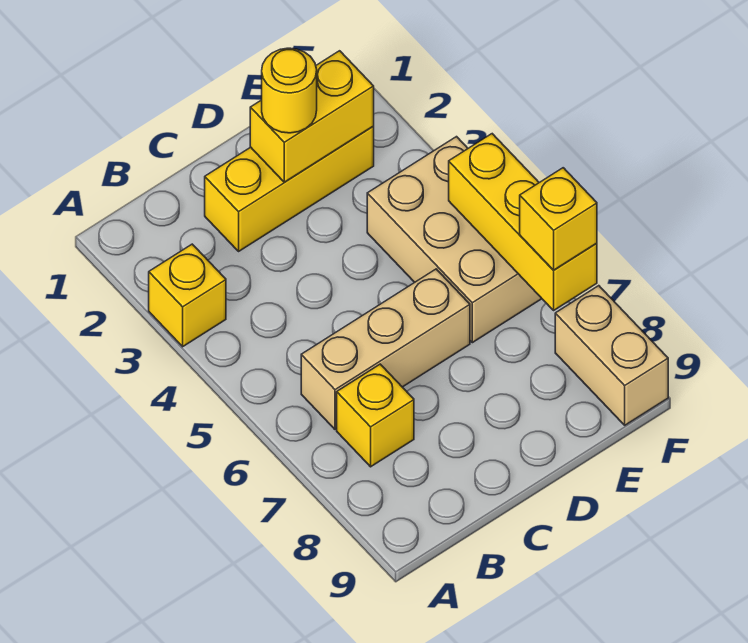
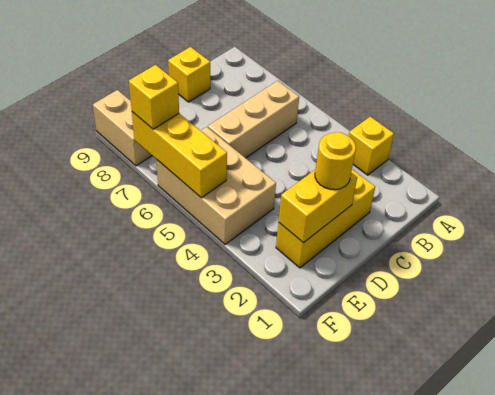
yellow 1x1 brick [337,364,414,467] -> yellow 1x1 brick moved to [168,47,210,102]

